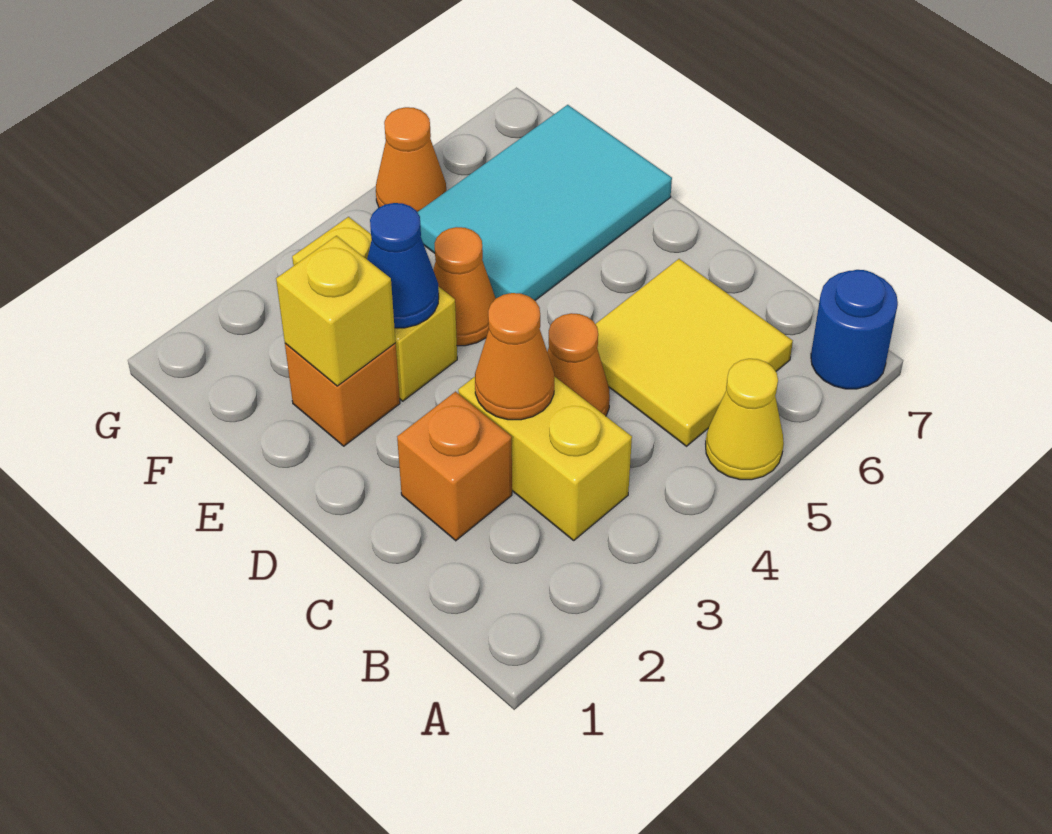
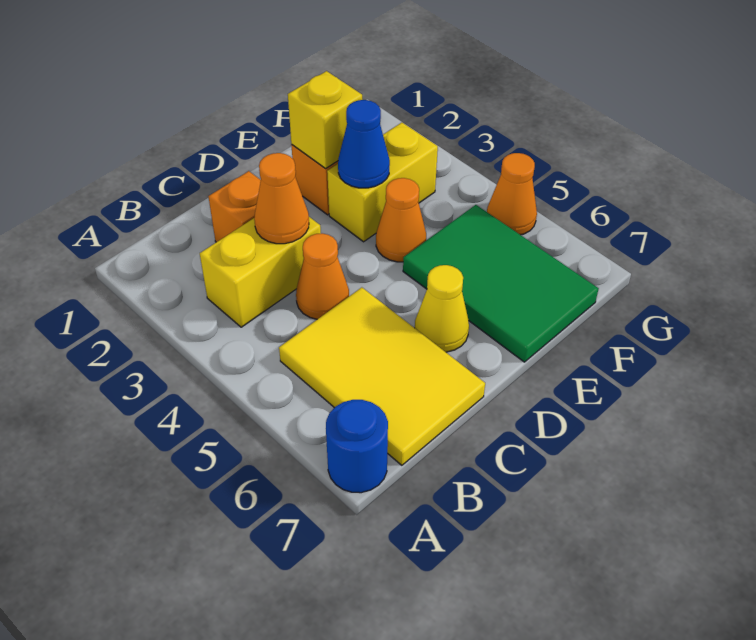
yellow 1x1 cone [706,359,784,480] -> yellow 1x1 cone moved to [415,265,469,352]
yellow 2x2 tile [596,259,793,446] -> yellow 2x3 tile [279,287,485,465]
cyan 2x3 tile [417,105,672,300] -> green 2x3 tile [403,205,599,362]

